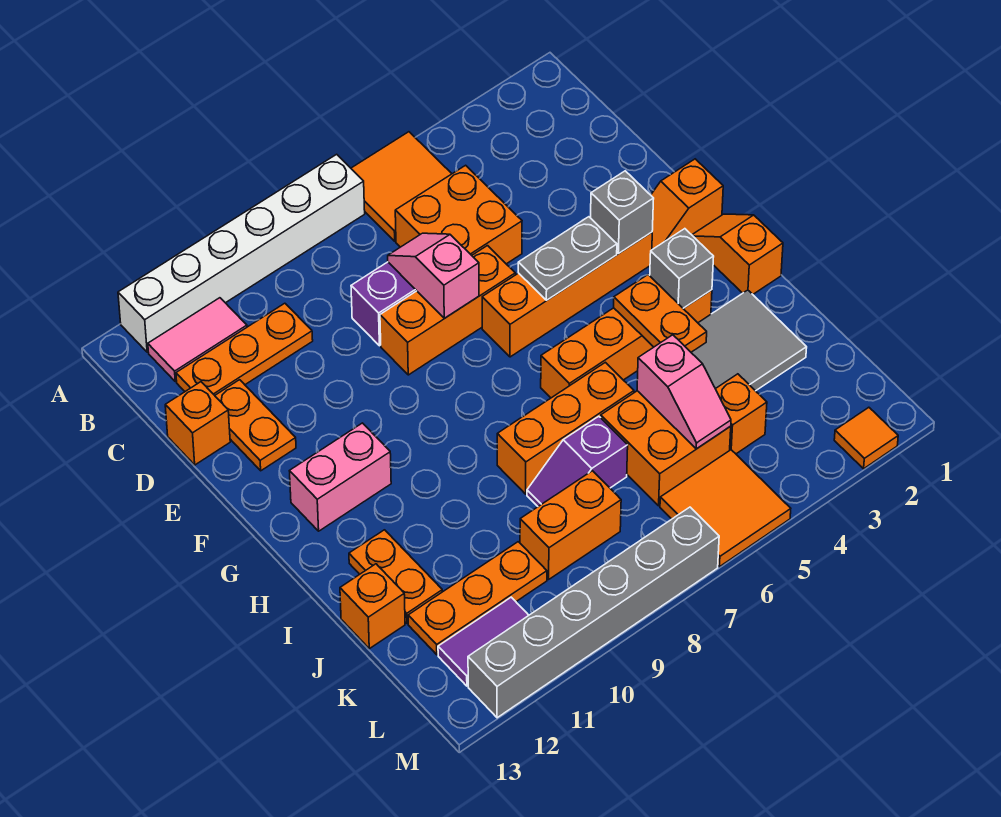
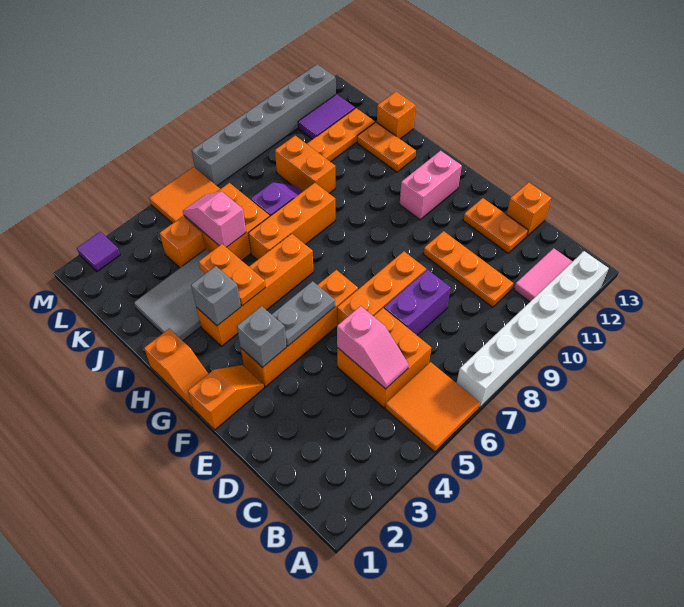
orange 1x3 plate [176,303,313,395] -> orange 1x3 plate turned to [423,231,513,307]
pink 1x2 slope [388,233,479,318] -> pink 1x2 slope moved to [337,306,409,389]
orange 1x2 brick [520,471,621,579] -> orange 1x2 brick turned to [275,136,335,193]
orange 1x1 tile [834,407,898,469] -> purple 1x1 tile [77,232,120,271]

